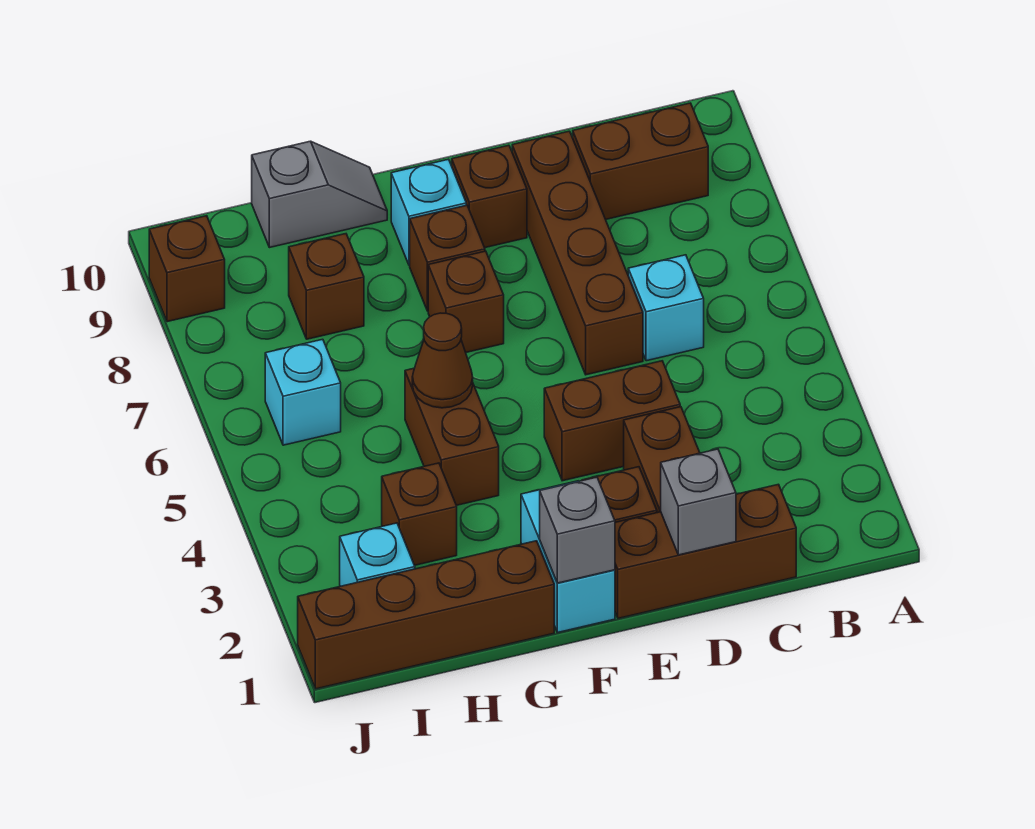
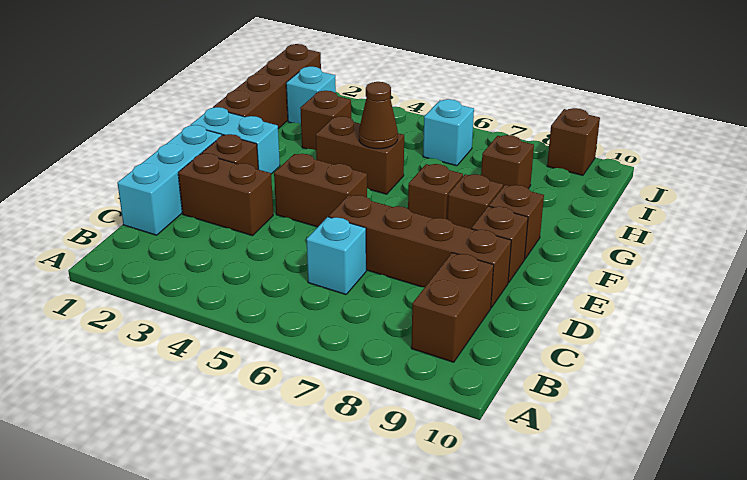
brown 1x3 brick [615,484,796,618] -> cyan 1x3 brick [117,125,222,235]
grey 1x1 brick [661,449,736,555] -> none
brown 1x2 brick [544,361,680,481] -> brown 1x2 brick turned to [274,154,367,227]
grey 1x1 brick [540,477,615,583] -> none
cyan 1x1 brick [391,159,466,265] -> brown 1x1 brick [489,185,544,259]
grey 1x2 slope [252,141,387,248] -> none

